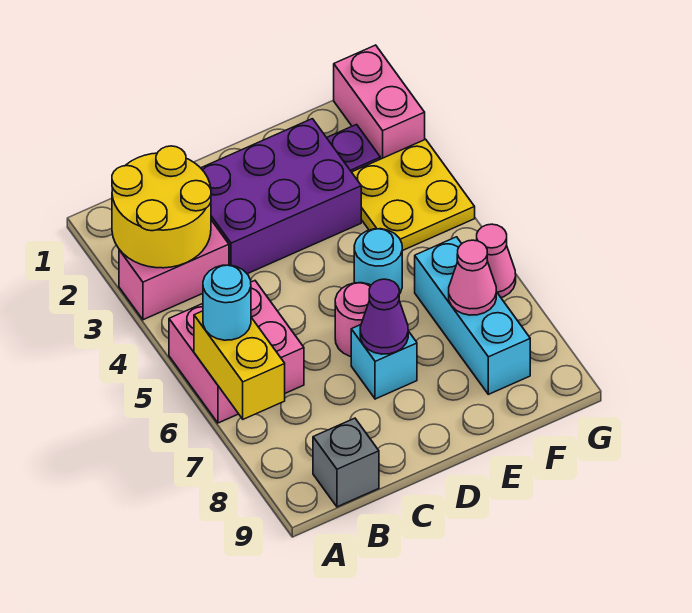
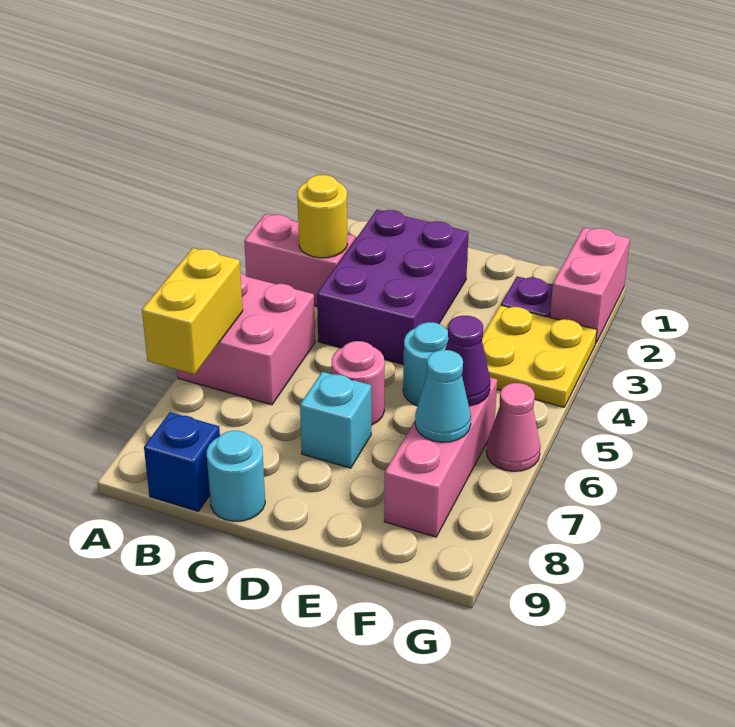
yellow 2x2 round brick [112,146,211,268] -> yellow 1x1 round brick [297,175,348,258]
cyan 1x1 round brick [203,265,251,340] -> cyan 1x1 round brick moved to [207,431,265,521]
grey 1x1 brick [313,418,379,507] -> blue 1x1 brick [144,412,220,511]
purple 2x3 brick [201,119,361,274] -> purple 2x3 brick turned to [317,210,469,365]
purple 1x1 cone [360,279,408,354] -> purple 1x1 cone moved to [445,316,490,406]
cyan 1x3 brick [415,237,530,394] -> pink 1x3 brick [384,377,497,537]
pink 1x1 cone [449,240,496,315] -> cyan 1x1 cone [415,350,471,442]

